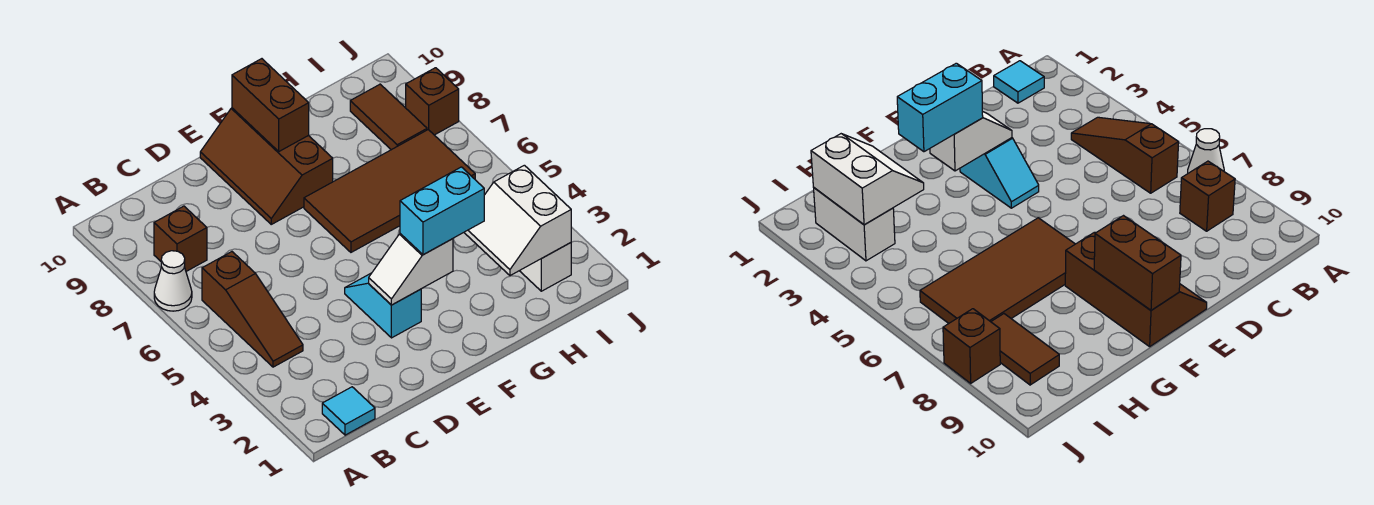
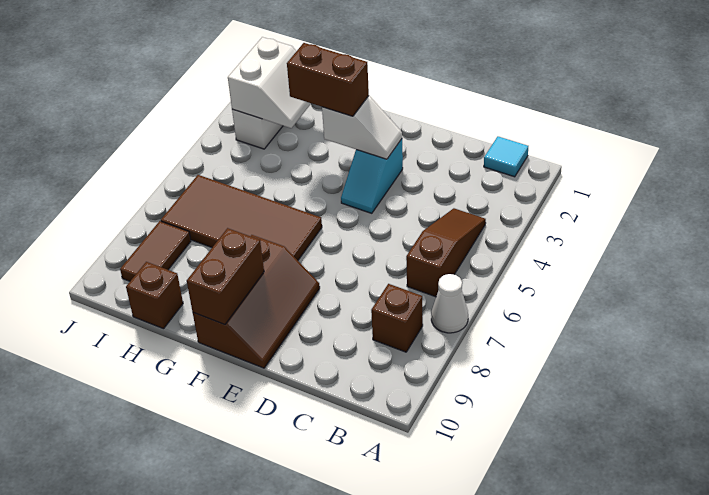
cyan 1x2 brick [400,167,484,255] -> brown 1x2 brick [287,43,369,116]
brown 1x1 brick [406,68,459,135] -> brown 1x1 brick moved to [126,262,183,329]

